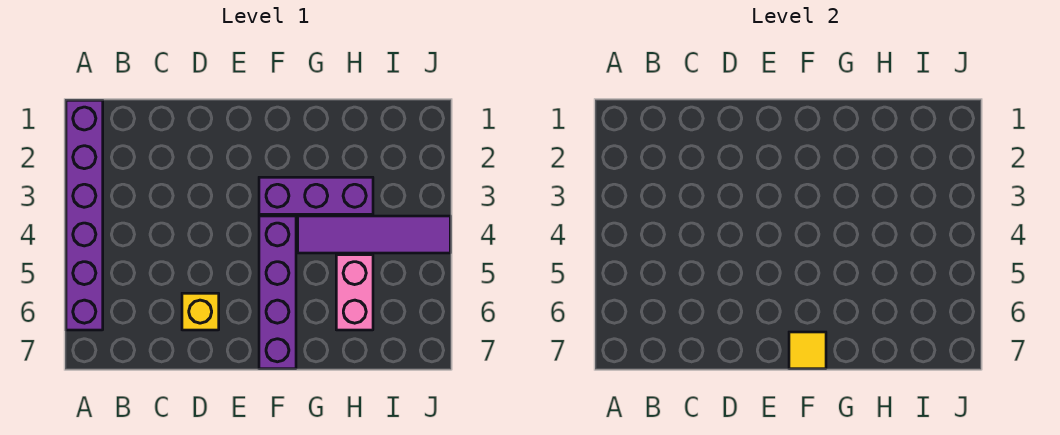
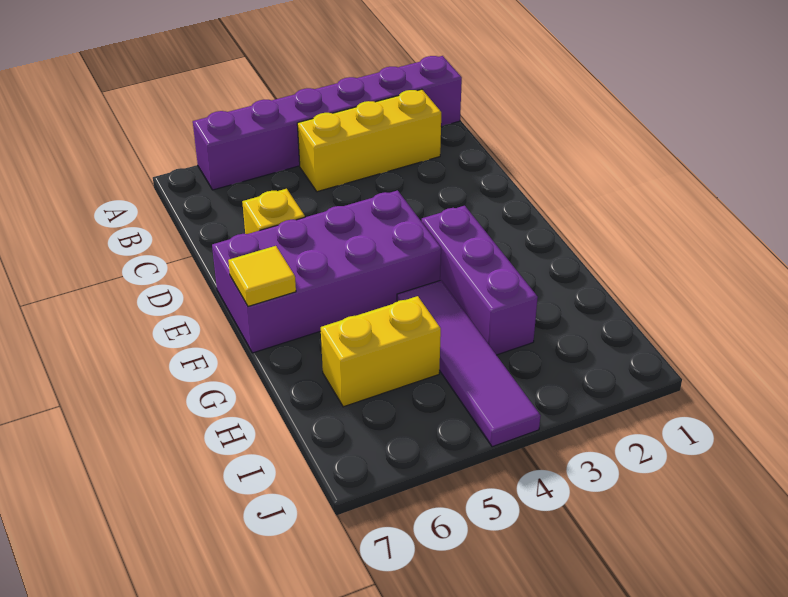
none -> yellow 1x3 brick [297,89,441,192]
purple 1x4 brick [259,216,296,369] -> purple 2x4 brick [212,190,441,353]
pink 1x2 brick [336,255,373,330] -> yellow 1x2 brick [321,296,441,407]

